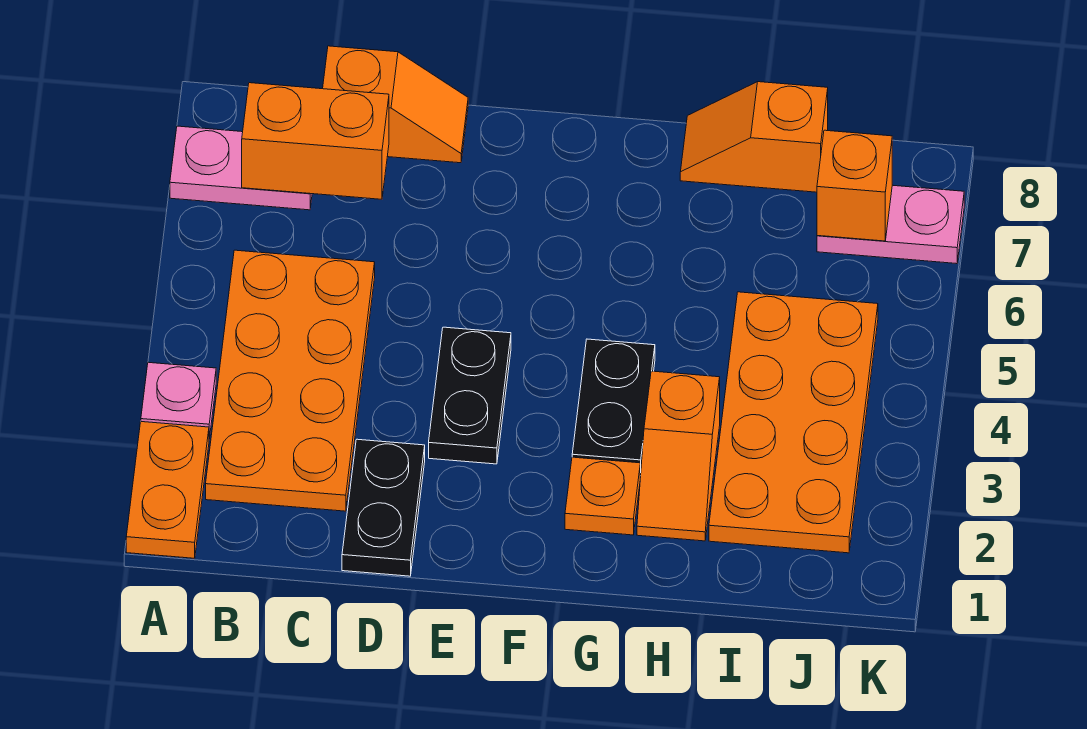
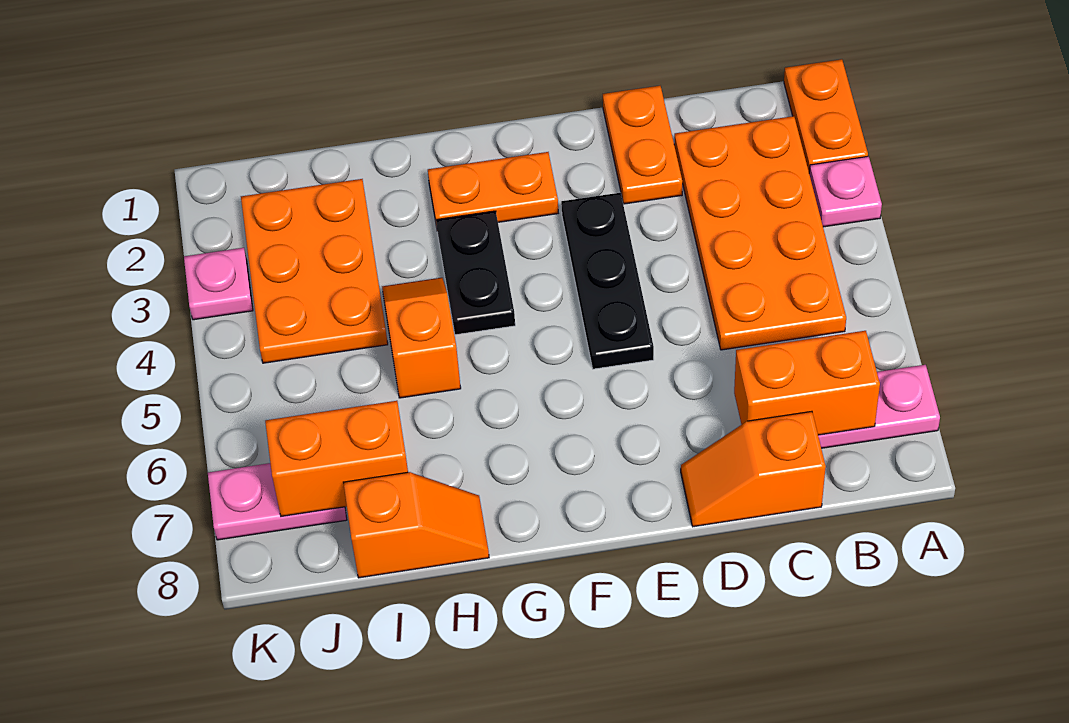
black 1x2 plate [342,439,425,576] -> orange 1x2 plate [603,86,682,204]
black 1x2 plate [429,327,511,464] -> black 1x3 plate [561,193,654,369]
orange 1x1 plate [565,457,640,535] -> orange 1x2 plate [428,152,558,227]
orange 1x2 slope [637,371,720,541] -> orange 1x2 slope moved to [382,278,461,398]
orange 2x4 plate [709,292,878,553] -> orange 2x3 plate [241,179,388,363]
orange 1x1 brick [817,130,892,241] -> orange 1x2 brick [265,401,408,516]
none -> pink 1x1 plate [184,248,253,320]

